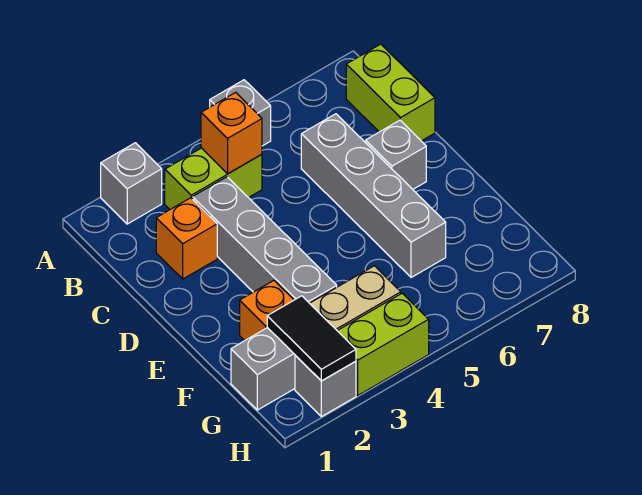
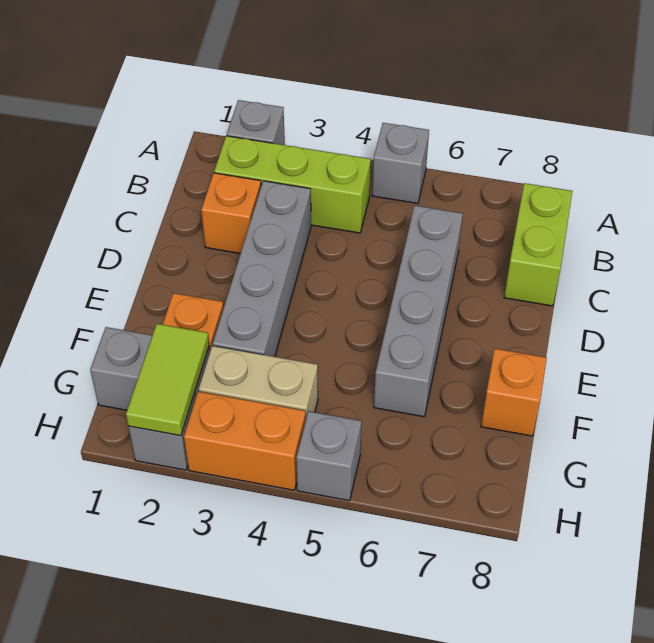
lime 1x2 brick [165,148,262,209] -> lime 1x3 brick [214,136,371,233]
orange 1x1 brick [201,92,262,174] -> orange 1x1 brick moved to [481,349,547,436]
grey 1x1 brick [366,120,426,189] -> grey 1x1 brick moved to [296,411,361,501]
black 1x2 tile [267,296,356,381] -> lime 1x2 tile [126,324,209,436]
lime 1x2 brick [338,293,429,395] -> orange 1x2 brick [184,391,306,490]

